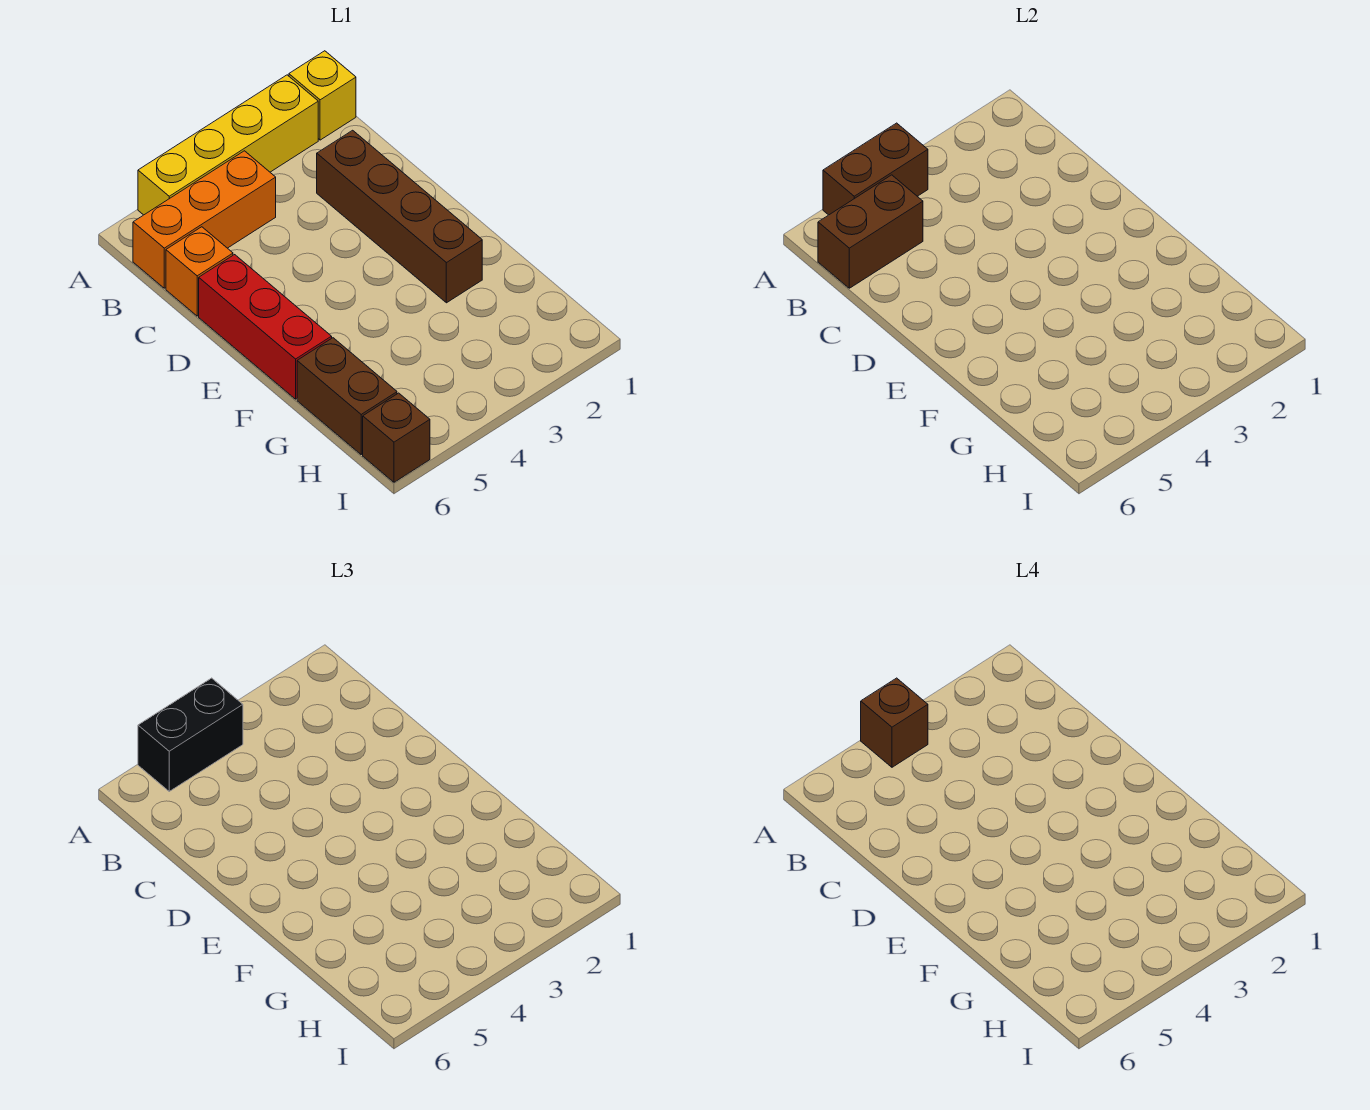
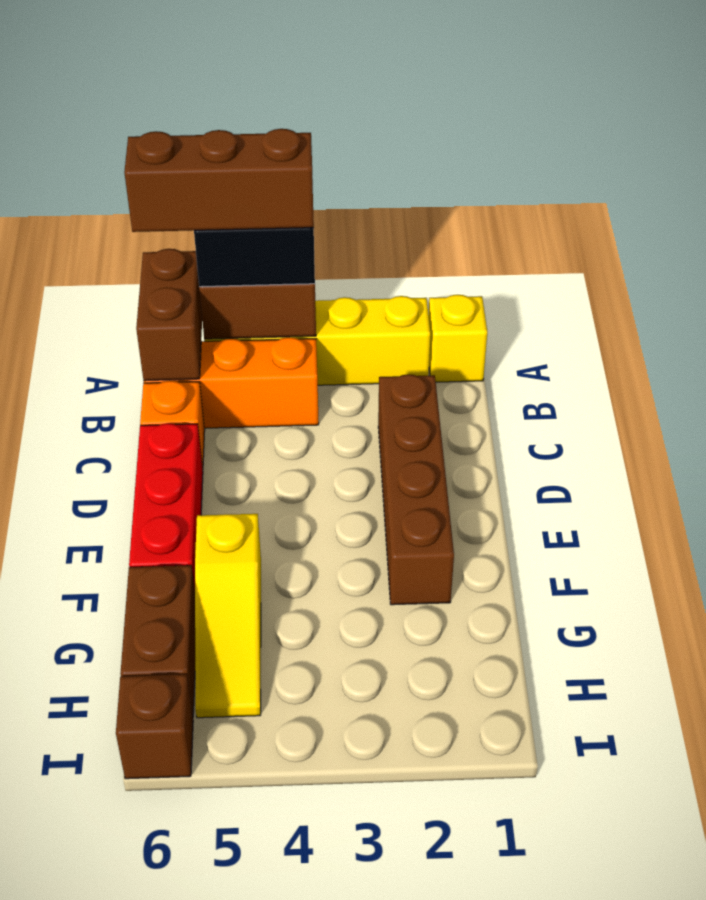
brown 1x1 brick [861,678,928,767] -> brown 1x3 brick [124,129,314,232]
brown 1x2 brick [818,175,923,288] -> brown 1x2 brick turned to [136,249,202,381]
none -> yellow 1x3 slope [195,514,261,718]

